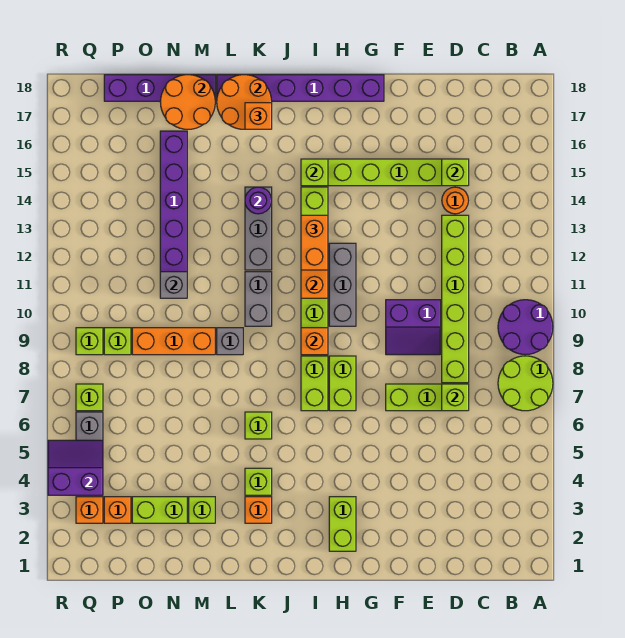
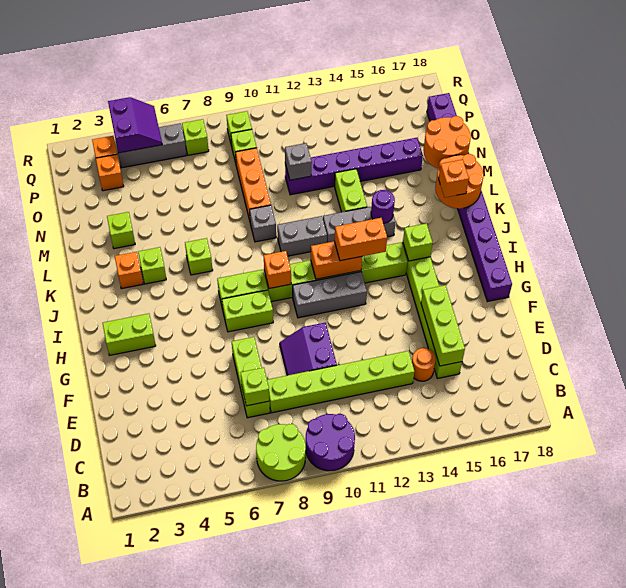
lime 1x1 brick [442,159,469,186] -> lime 1x3 brick [421,285,465,366]
lime 1x2 brick [132,497,187,523] -> lime 1x2 brick moved to [335,169,367,212]

